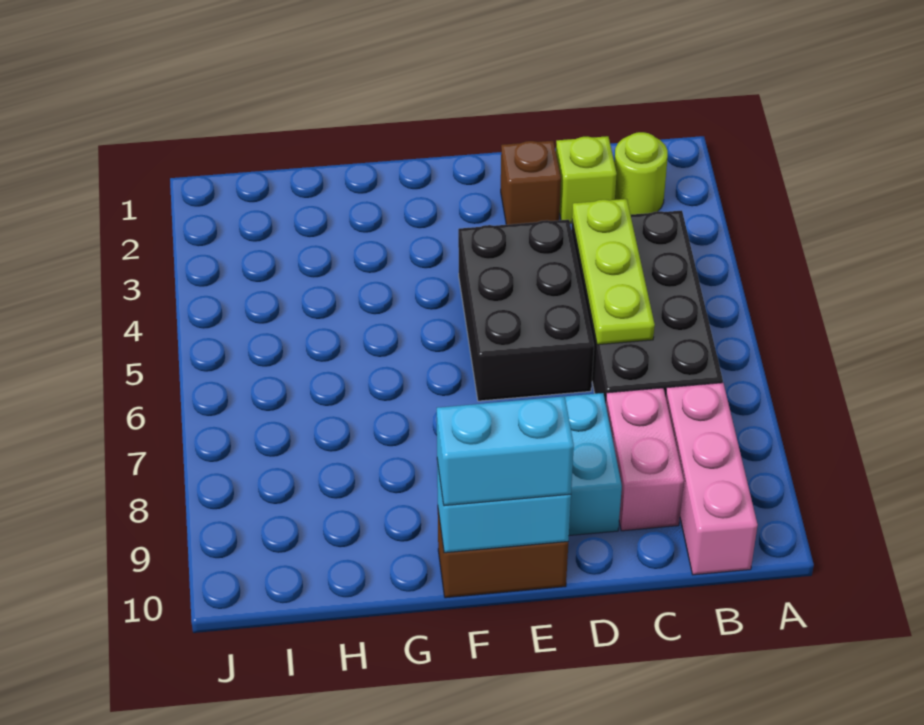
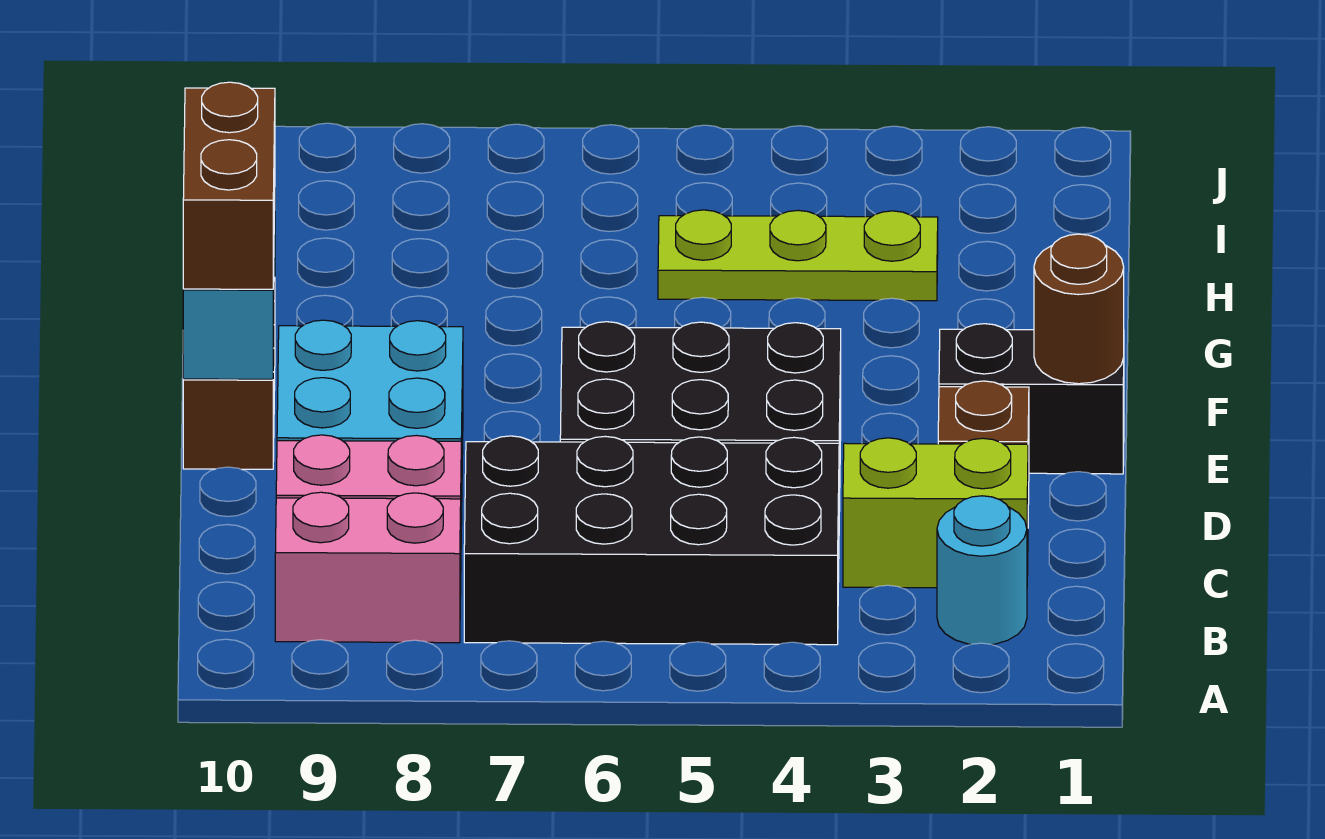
lime 1x1 round brick [614,132,668,215] -> cyan 1x1 round brick [937,496,1027,644]
pink 1x3 brick [666,383,758,575] -> pink 1x2 brick [275,492,461,643]
lime 1x1 brick [556,136,617,223] -> lime 1x2 brick [843,438,1028,588]
lime 1x3 plate [572,199,655,345] -> lime 1x3 plate moved to [658,210,938,301]
none -> black 1x2 brick [939,324,1124,474]
none -> brown 1x1 round brick [1034,234,1124,384]
cyan 1x2 brick [437,397,574,506] -> brown 1x2 brick [183,82,275,289]

